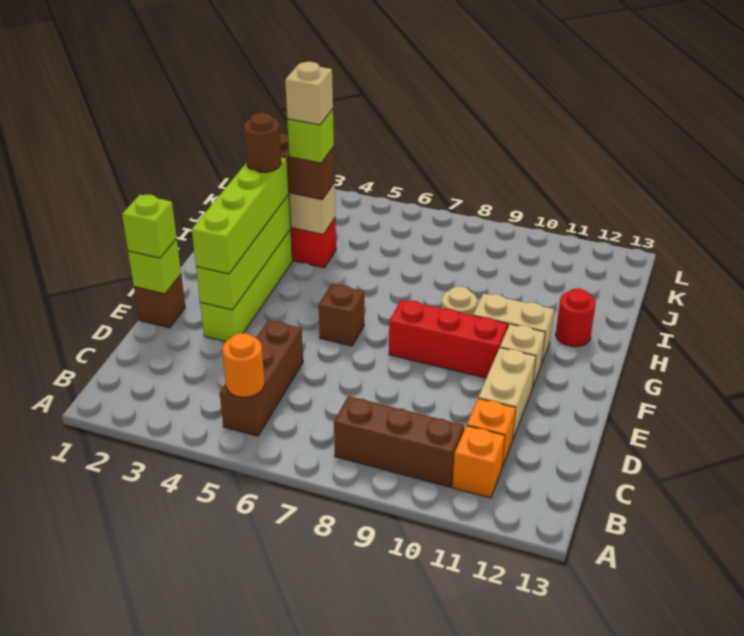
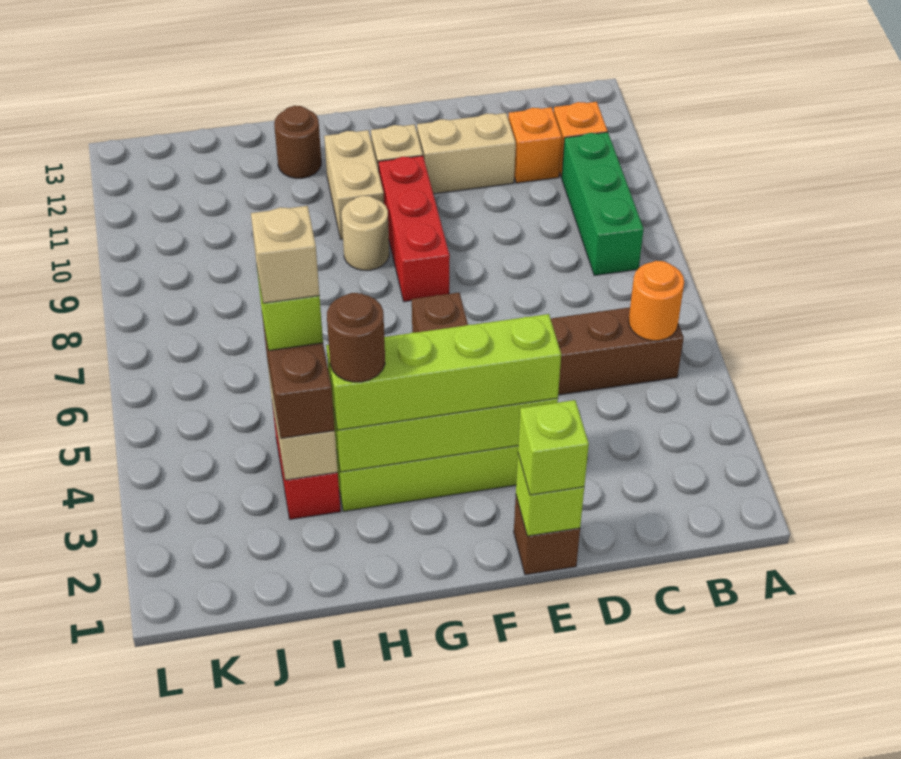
brown 1x3 brick [334,396,464,487] -> green 1x3 brick [562,132,644,275]
red 1x1 round brick [556,289,596,347] -> brown 1x1 round brick [274,106,321,178]

